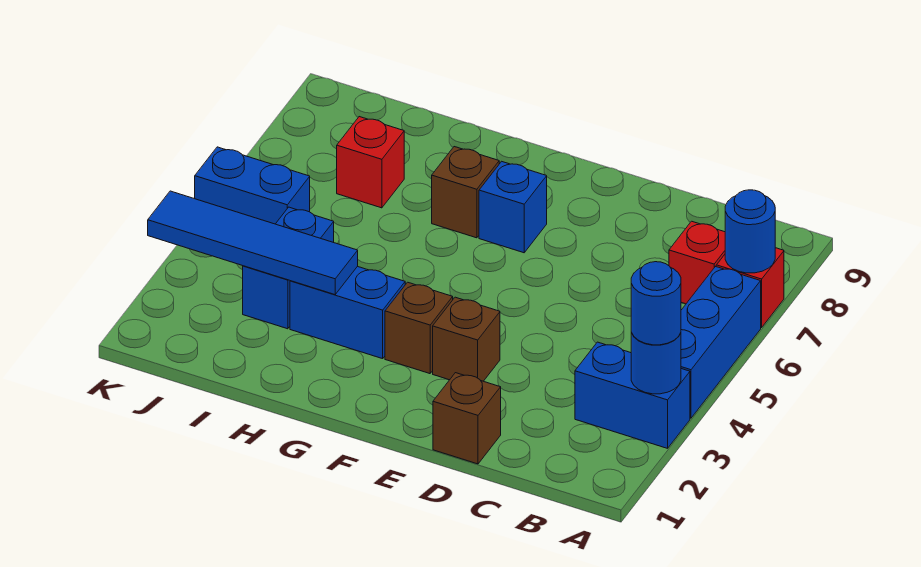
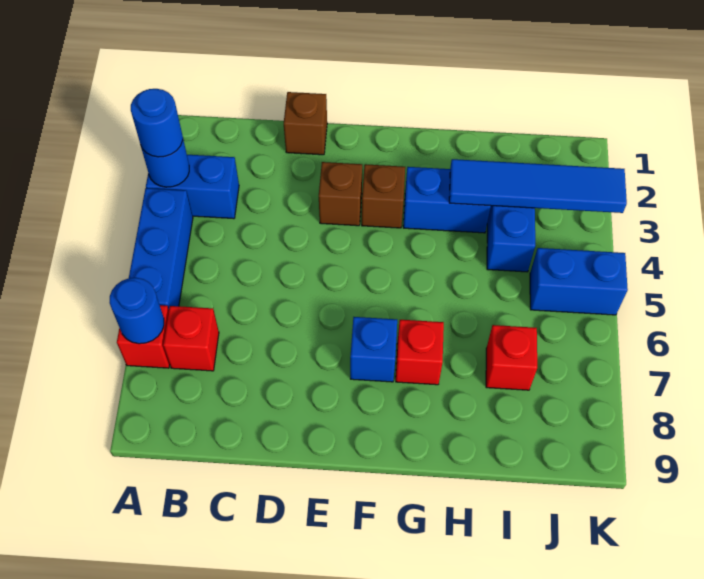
brown 1x1 brick [432,147,499,238] -> red 1x1 brick [396,320,444,385]

